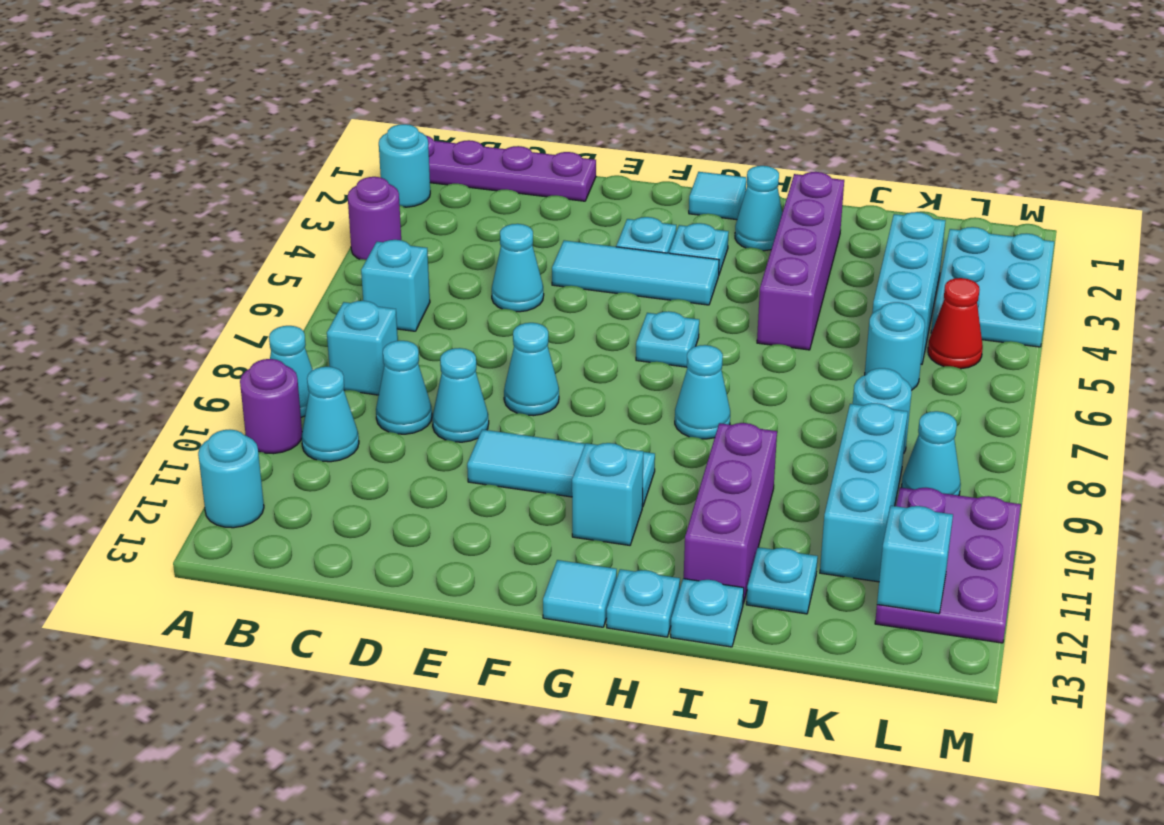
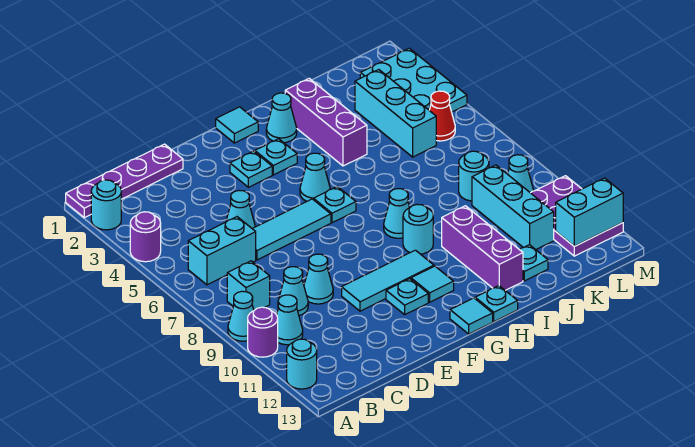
cyan 1x1 brick [361,240,430,331] -> cyan 1x2 brick [188,217,256,285]
cyan 1x3 tile [552,240,719,305] -> cyan 1x3 tile moved to [252,199,331,260]
cyan 1x1 cone [504,323,559,416] -> cyan 1x1 cone moved to [300,153,330,201]
cyan 1x1 brick [572,443,643,545] -> cyan 1x1 tile [411,266,454,302]
purple 1x4 brick [757,172,844,350] -> purple 1x3 brick [285,79,367,166]
cyan 1x1 plate [671,579,744,647] -> cyan 1x1 plate moved to [386,279,428,315]
cyan 1x1 round brick [865,302,925,390] -> cyan 1x1 round brick moved to [403,204,433,254]
cyan 1x1 brick [877,506,953,614] -> cyan 1x2 brick [556,178,623,246]

